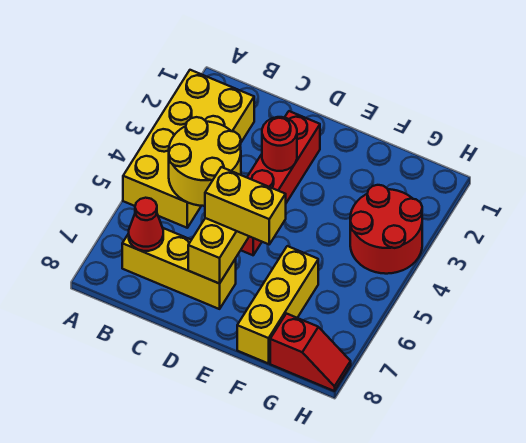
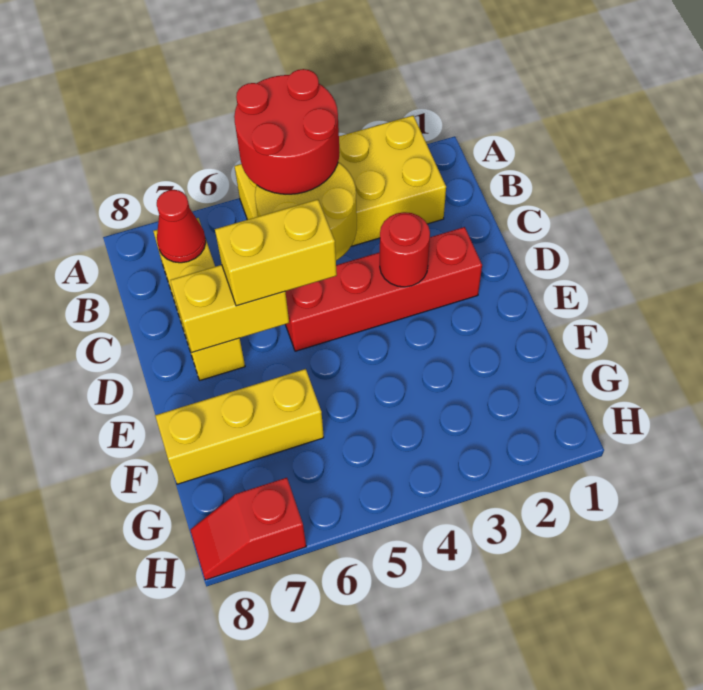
yellow 1x2 brick [205,167,286,244] -> yellow 1x2 brick turned to [215,199,337,306]
red 2x2 round brick [350,185,422,274] -> red 2x2 round brick moved to [234,69,340,194]
red 1x2 slope [270,314,351,391] -> red 1x2 slope turned to [190,478,306,580]

